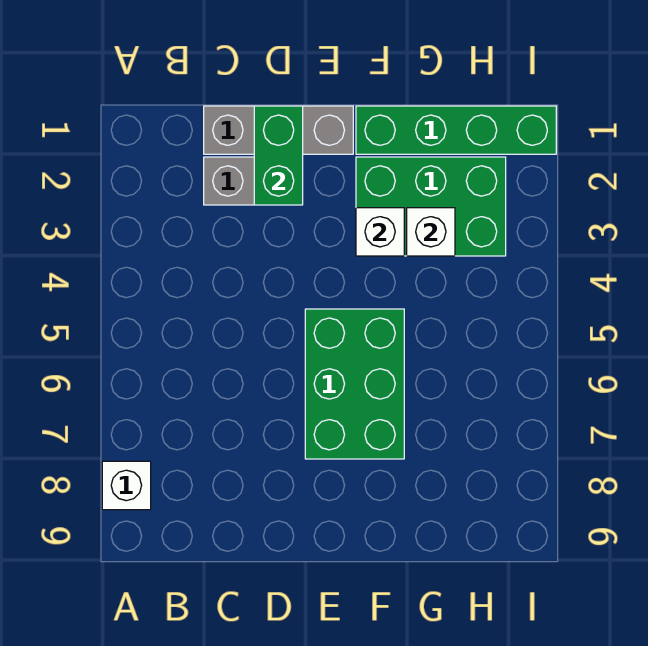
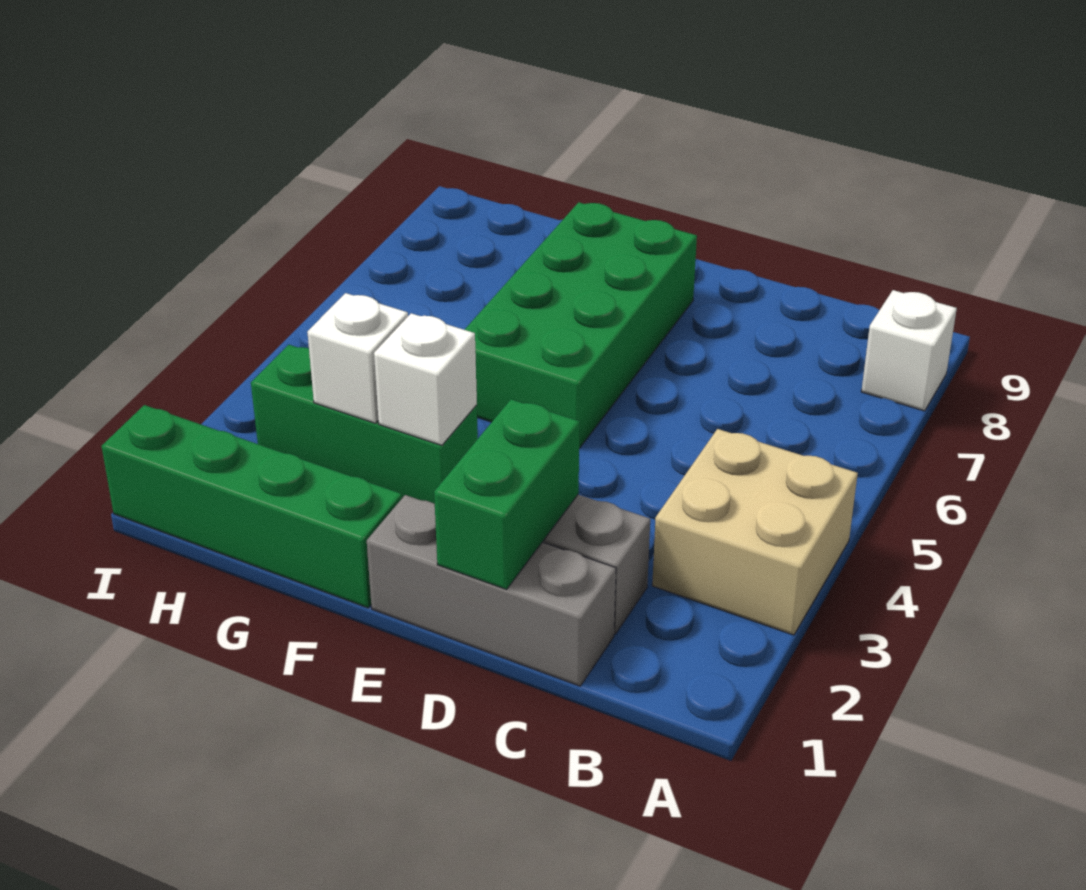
none -> tan 2x2 brick [652,429,858,635]
green 2x3 brick [305,309,404,459] -> green 2x4 brick [465,202,697,448]
green 2x3 brick [356,157,506,256] -> green 1x3 brick [251,345,478,504]

